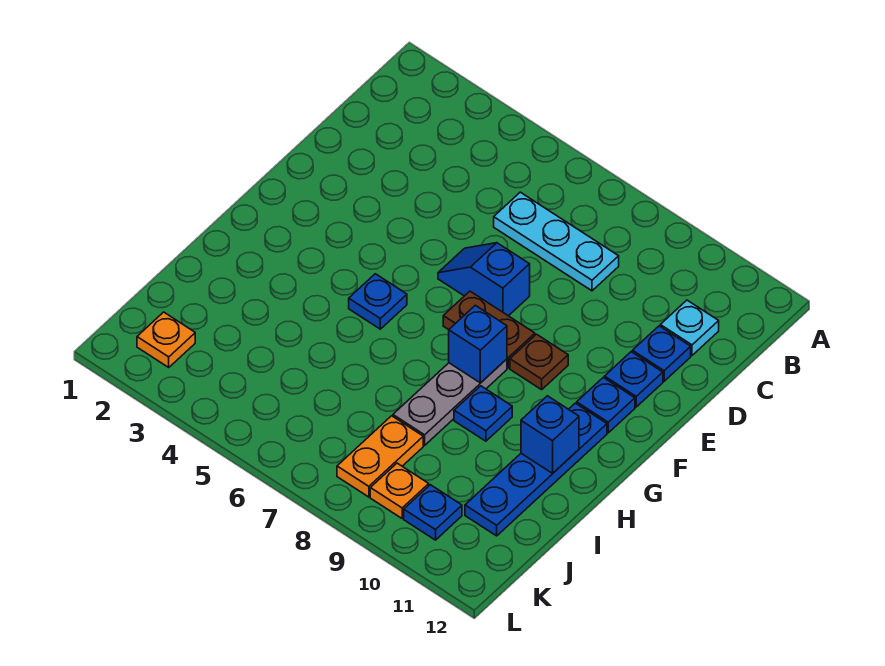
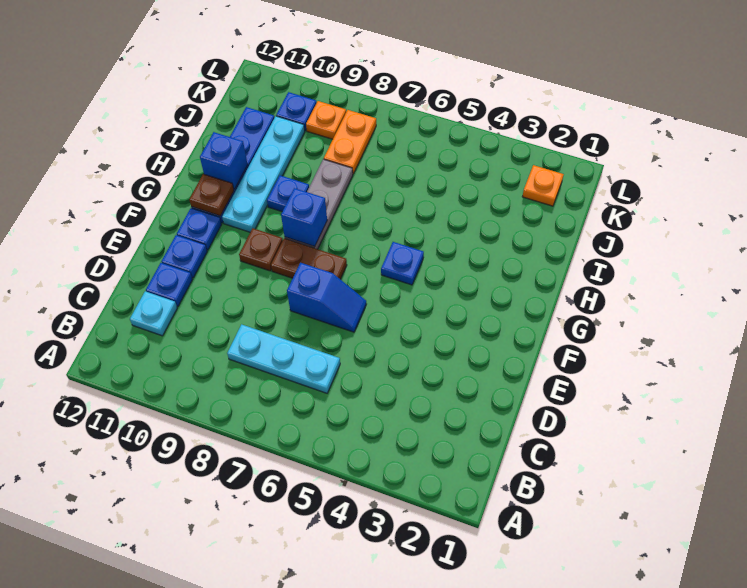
none -> cyan 1x4 plate [222,116,305,232]
none -> brown 1x1 plate [189,174,234,216]

